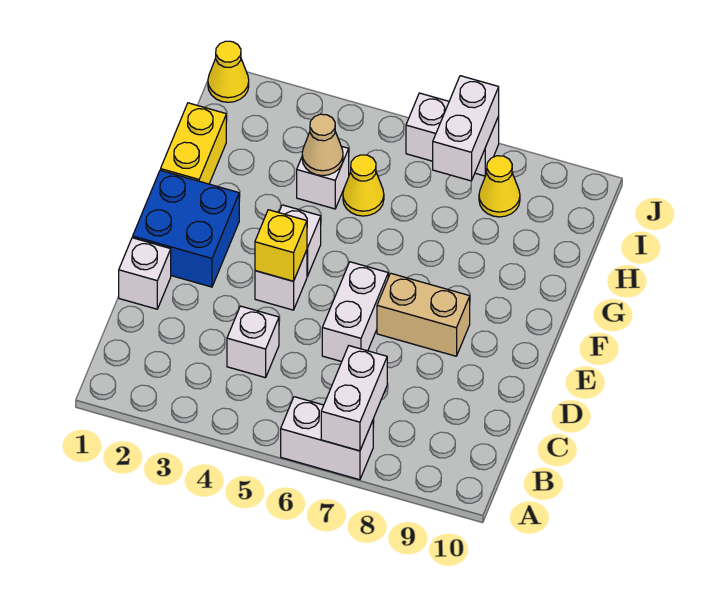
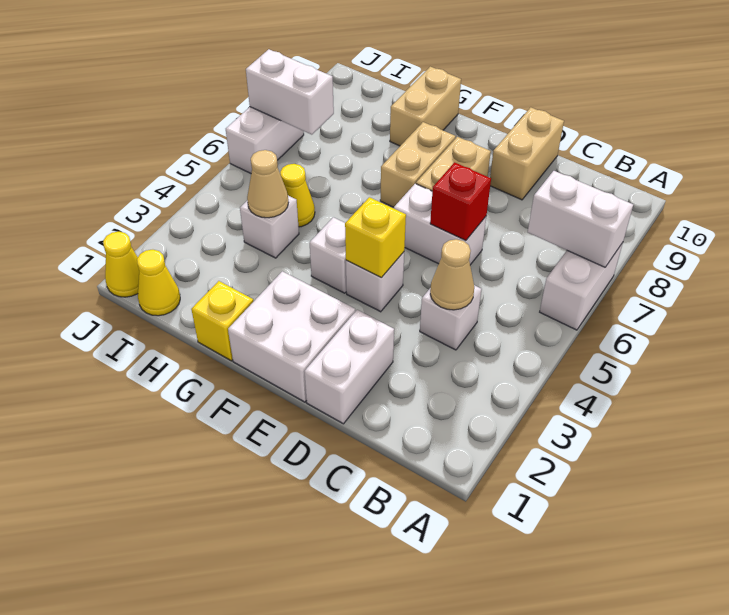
none -> tan 1x1 cone [430,239,474,310]
white 1x1 brick [119,238,171,309] -> white 1x2 brick [304,310,394,424]
none -> red 1x1 brick [430,162,491,241]
none -> tan 1x2 brick [490,107,564,200]
blue 2x2 brick [133,170,239,287] -> white 2x2 brick [228,271,355,402]
none -> tan 1x2 brick [380,122,456,207]
yellow 1x2 brick [161,103,226,184] -> yellow 1x1 brick [191,281,254,361]
none -> tan 1x2 brick [390,67,461,146]
yellow 1x1 cone [479,156,520,217] -> yellow 1x1 cone moved to [137,250,180,316]

